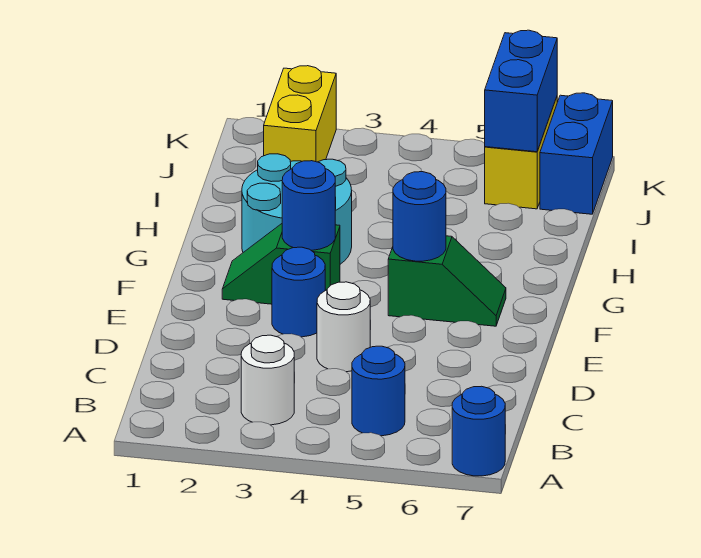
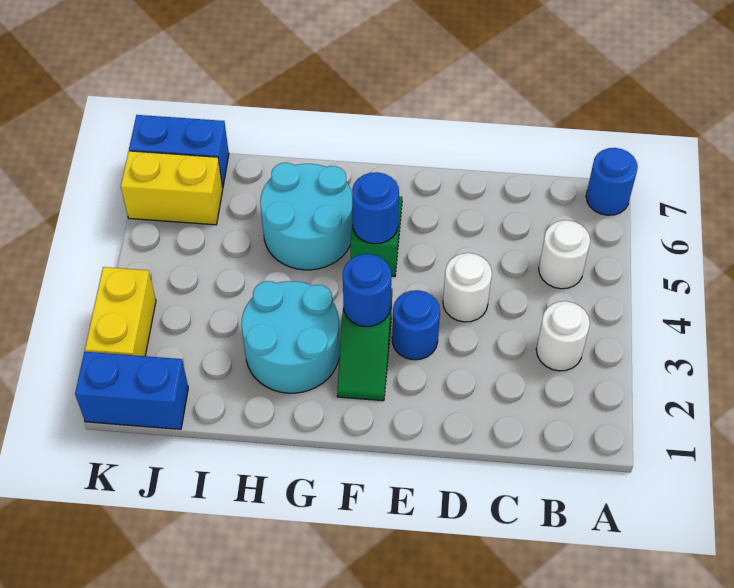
blue 1x1 round brick [352,346,405,436] -> white 1x1 round brick [539,220,590,289]
none -> cyan 2x2 round brick [260,163,353,270]
yellow 1x2 brick [264,66,336,162] -> yellow 1x2 brick turned to [85,267,156,356]
blue 1x2 brick [485,30,557,152] -> blue 1x2 brick moved to [75,352,188,429]

